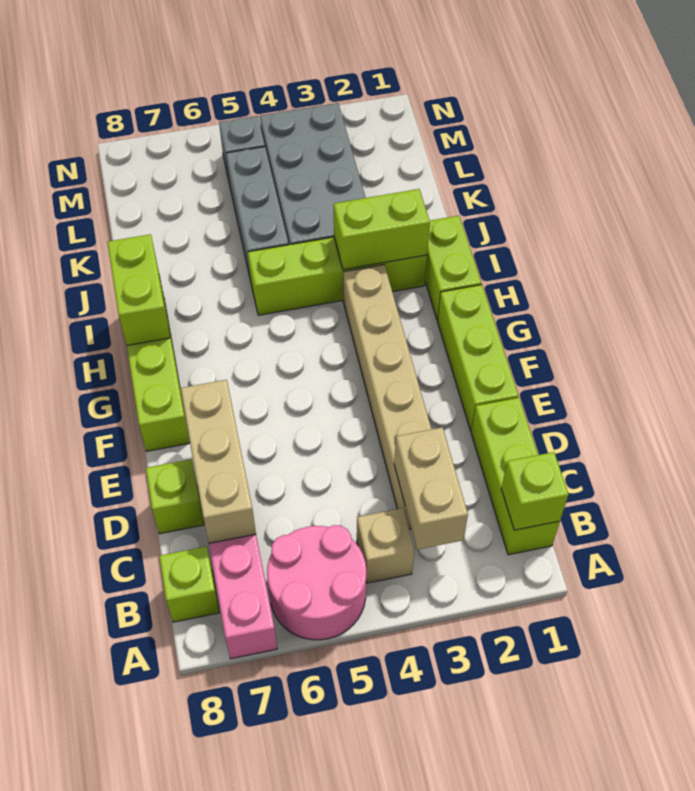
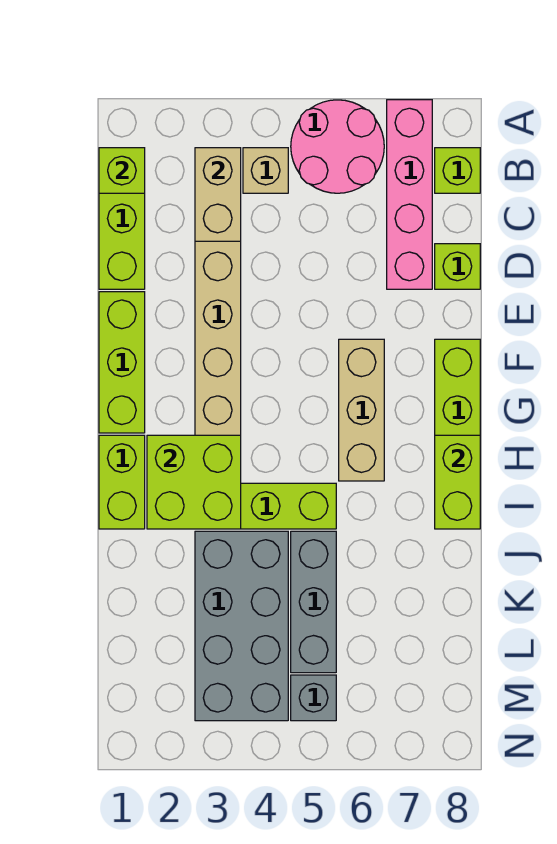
tan 1x3 brick [180,380,256,543] -> tan 1x3 brick moved to [339,339,384,481]
lime 1x2 brick [334,189,430,270] -> lime 2x2 brick [147,435,241,529]

